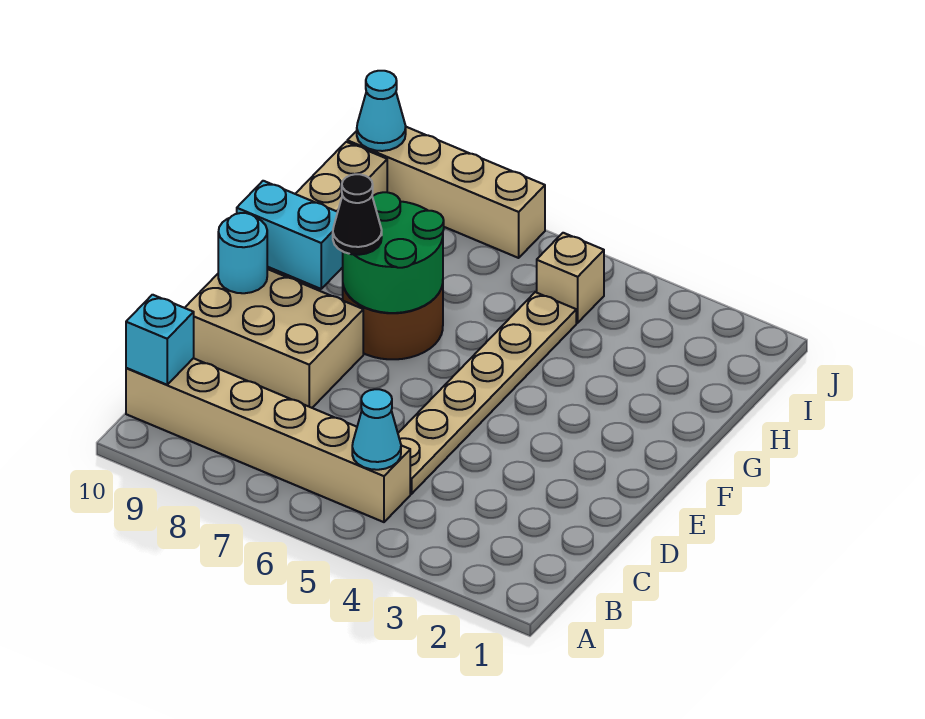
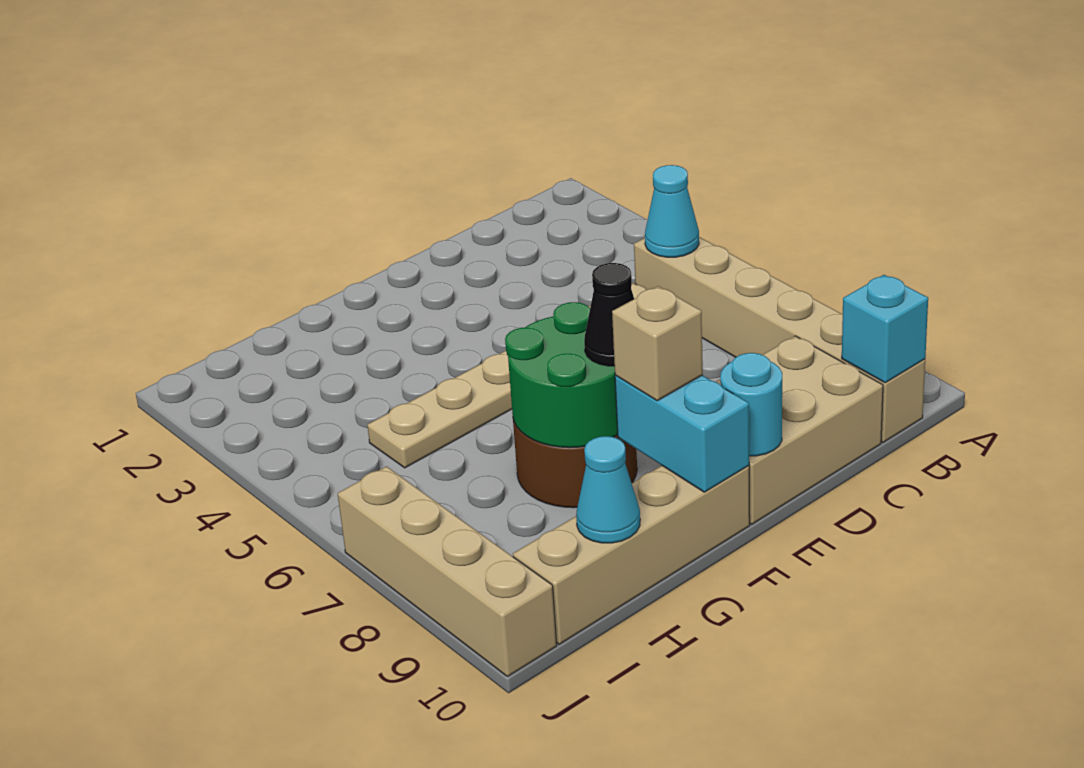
tan 2x3 brick [185,269,363,408] -> tan 2x3 brick turned to [716,336,883,524]
tan 1x1 brick [537,233,604,323] -> tan 1x1 brick moved to [612,286,703,401]
cyan 1x1 cone [357,71,406,151] -> cyan 1x1 cone moved to [576,436,640,543]

